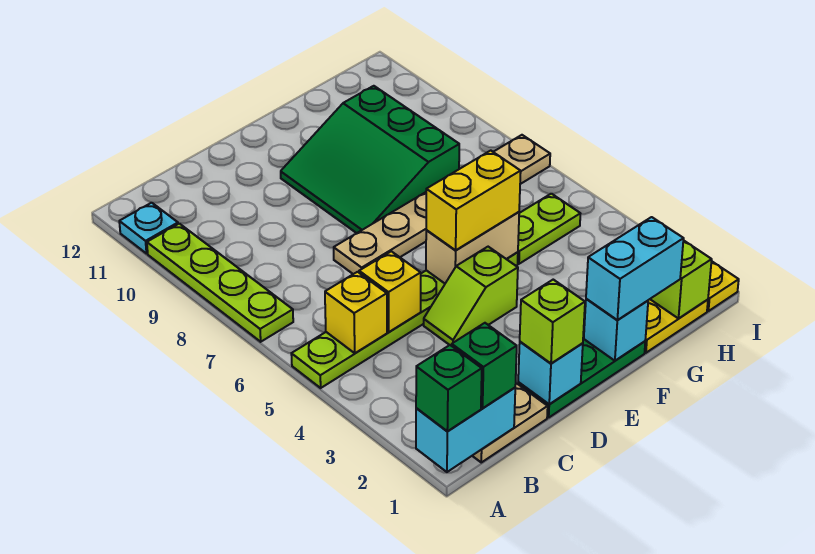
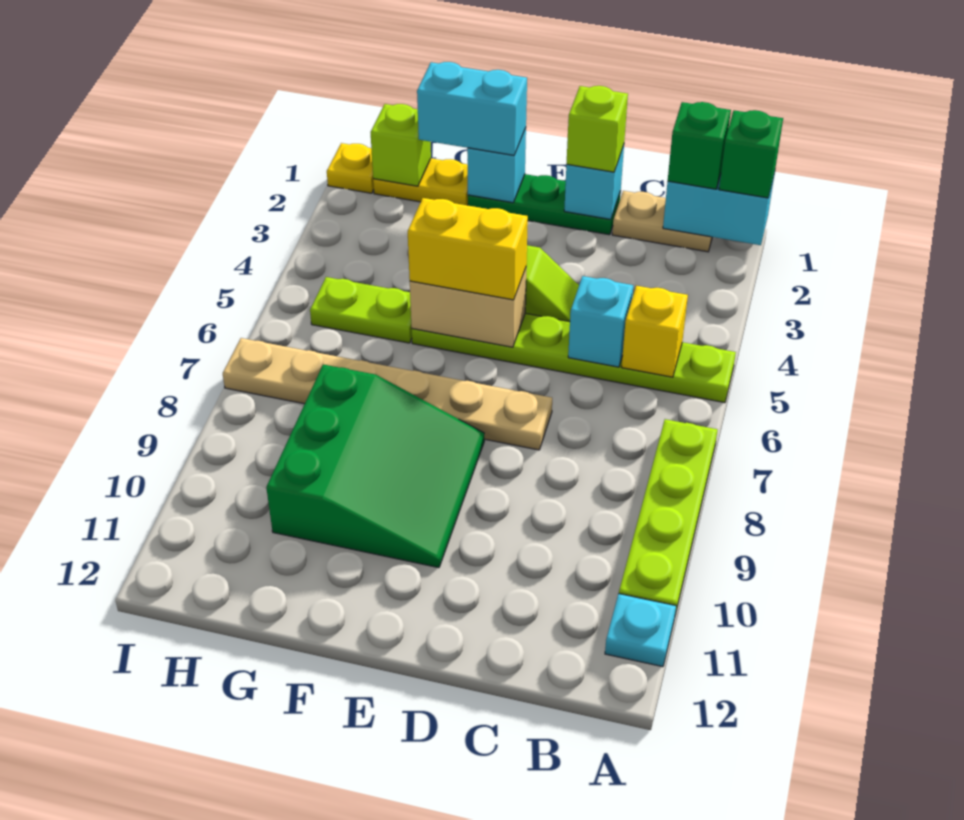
yellow 1x1 brick [359,251,421,332] -> cyan 1x1 brick [568,276,633,367]

